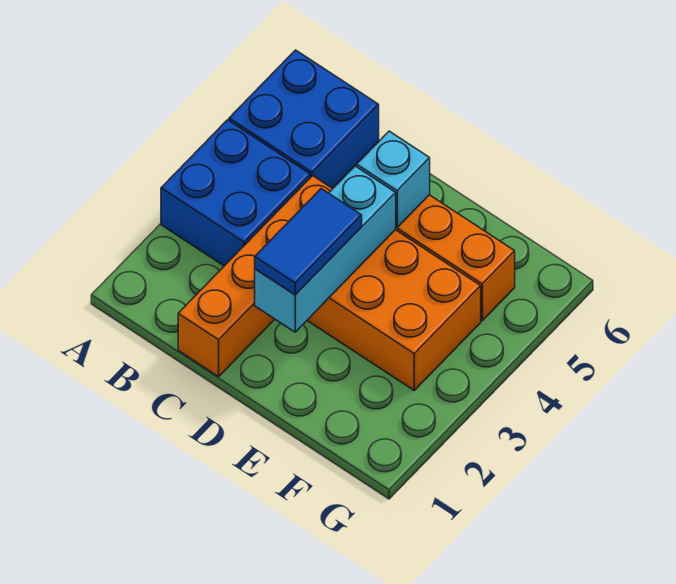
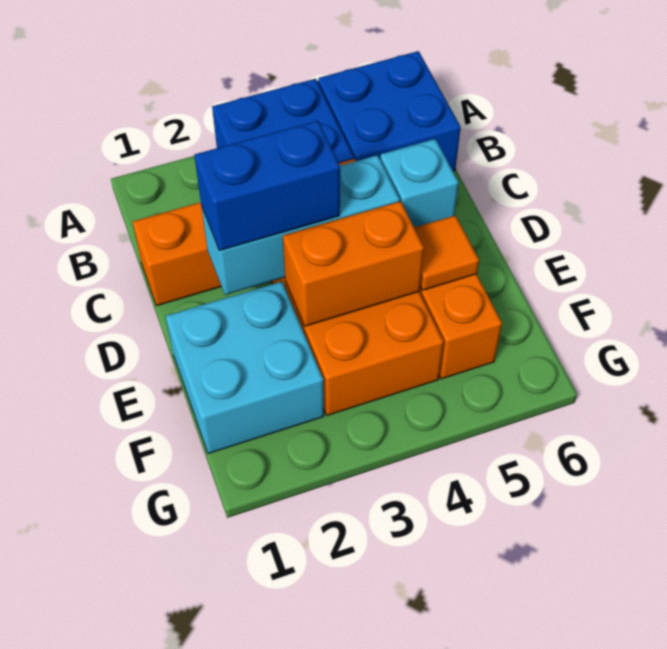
blue 1x2 tile [255,189,362,295] -> blue 1x2 brick [194,121,340,251]
none -> cyan 2x2 brick [166,281,324,454]
none -> orange 1x2 brick [283,201,424,326]
none -> orange 1x1 tile [414,215,479,290]

